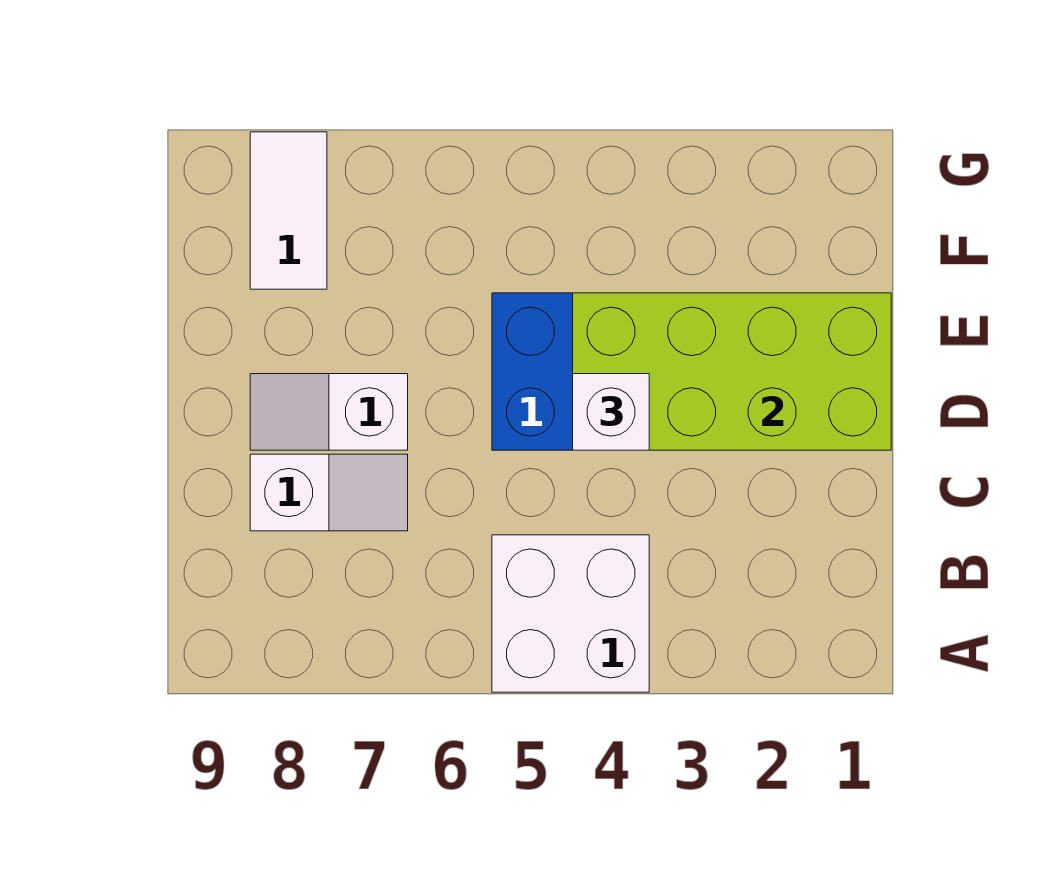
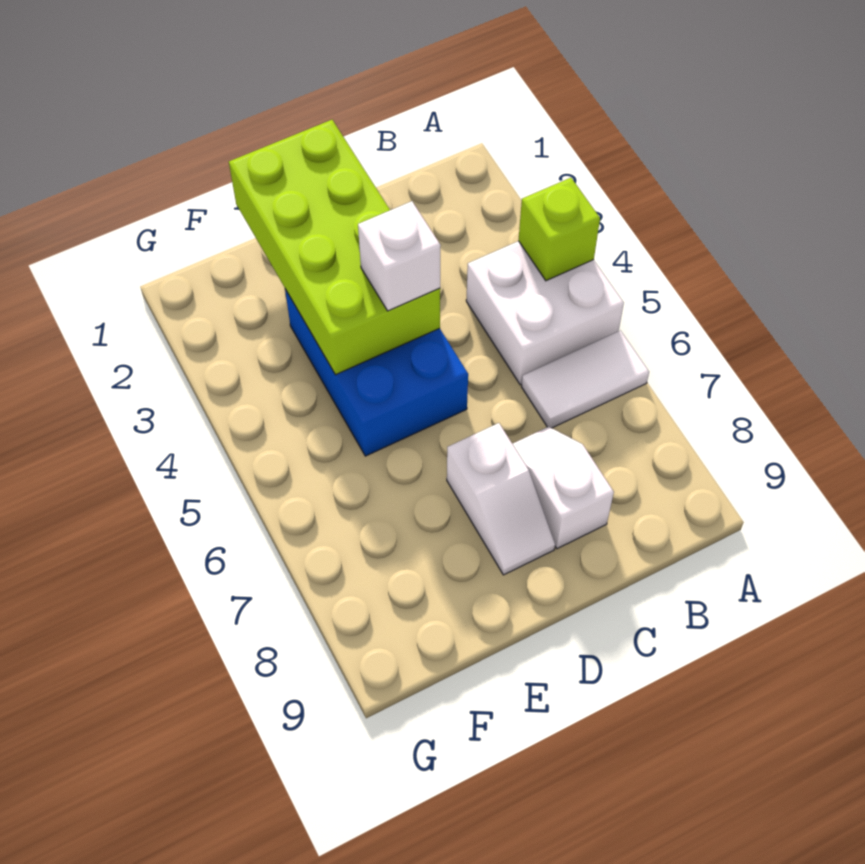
none -> lime 1x1 brick [518,178,600,281]
white 1x2 tile [250,132,327,289] -> white 1x2 tile moved to [522,331,649,428]

